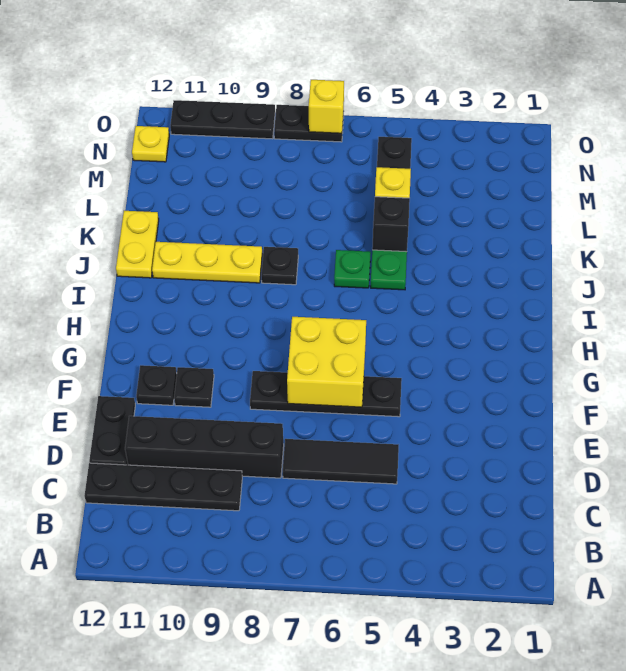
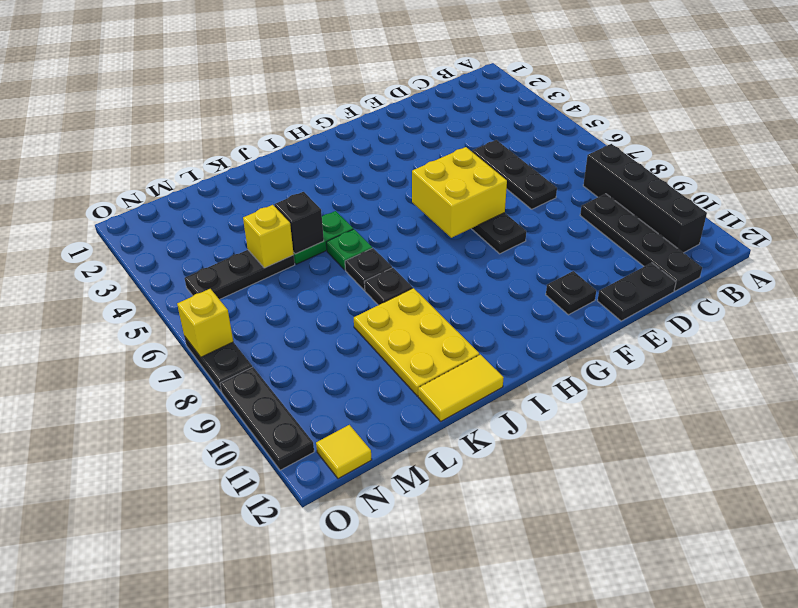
black 1x3 tile [283,439,399,484] -> black 1x3 plate [472,140,557,209]
black 1x4 brick [125,416,284,478] -> black 1x4 brick moved to [583,144,707,253]
black 1x1 plate [174,367,214,407] -> black 1x1 plate moved to [345,248,392,290]
yellow 1x3 plate [152,242,262,283] -> yellow 2x3 plate [354,288,479,396]
yellow 1x2 plate [116,211,159,278] -> yellow 1x2 tile [418,355,504,421]
yellow 1x1 plate [132,126,169,162] -> yellow 1x1 tile [316,425,372,479]

